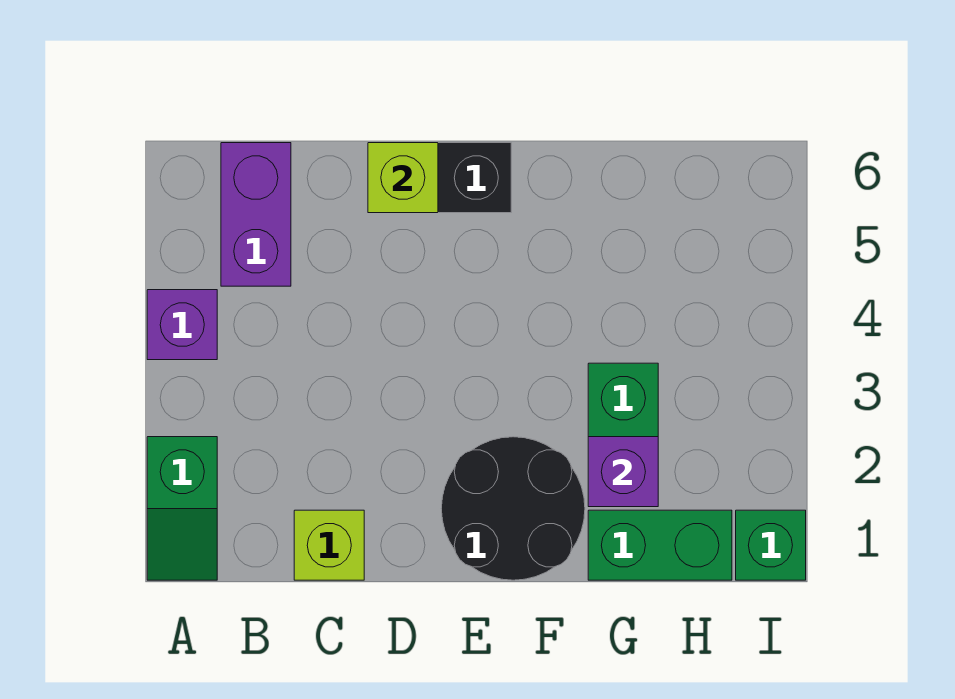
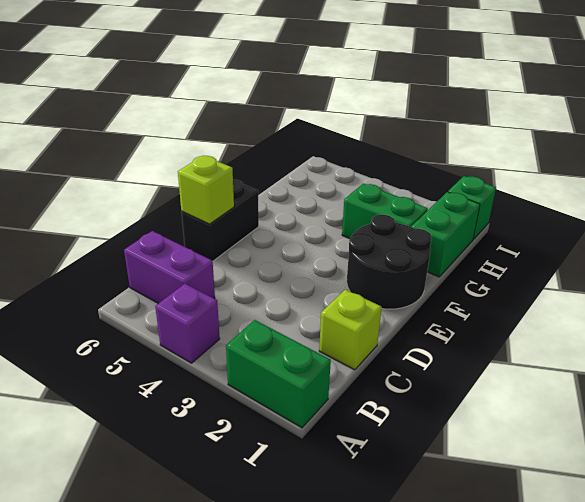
green 1x2 slope [147,437,217,580] -> green 1x2 brick [226,320,331,428]
purple 1x1 brick [588,437,658,507] -> none

